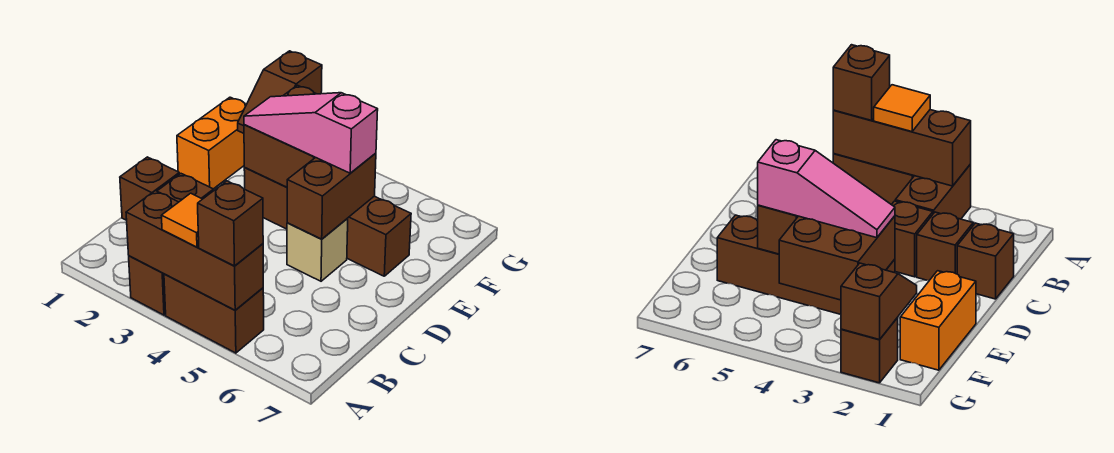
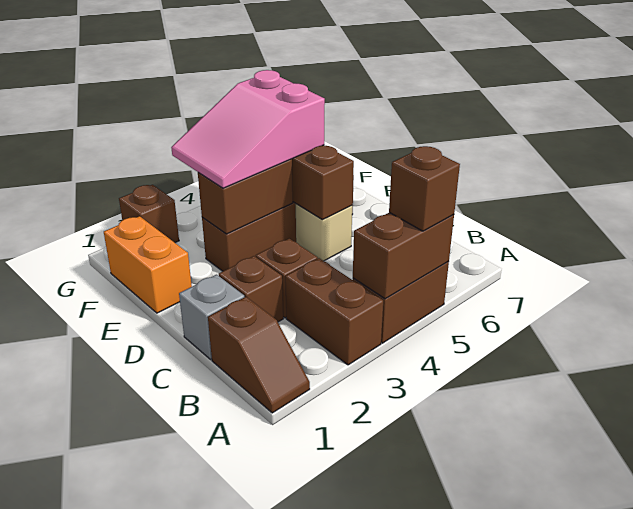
brown 1x3 brick [126,191,263,310] -> brown 1x2 brick [353,212,454,299]
orange 1x1 tile [161,193,202,247] -> none
brown 1x1 brick [120,157,179,220] -> grey 1x1 brick [179,275,244,359]
brown 2x2 brick [244,85,316,187] -> brown 1x2 brick [198,159,293,234]
pink 1x3 slope [244,93,378,173] -> pink 2x3 slope [171,70,325,188]
brown 1x2 slope [238,51,322,133] -> brown 1x2 slope moved to [208,297,310,413]

